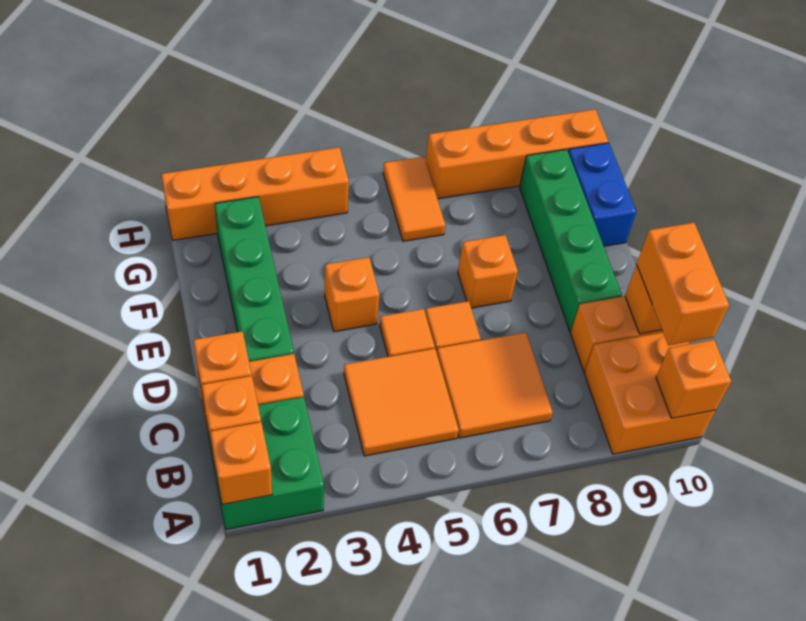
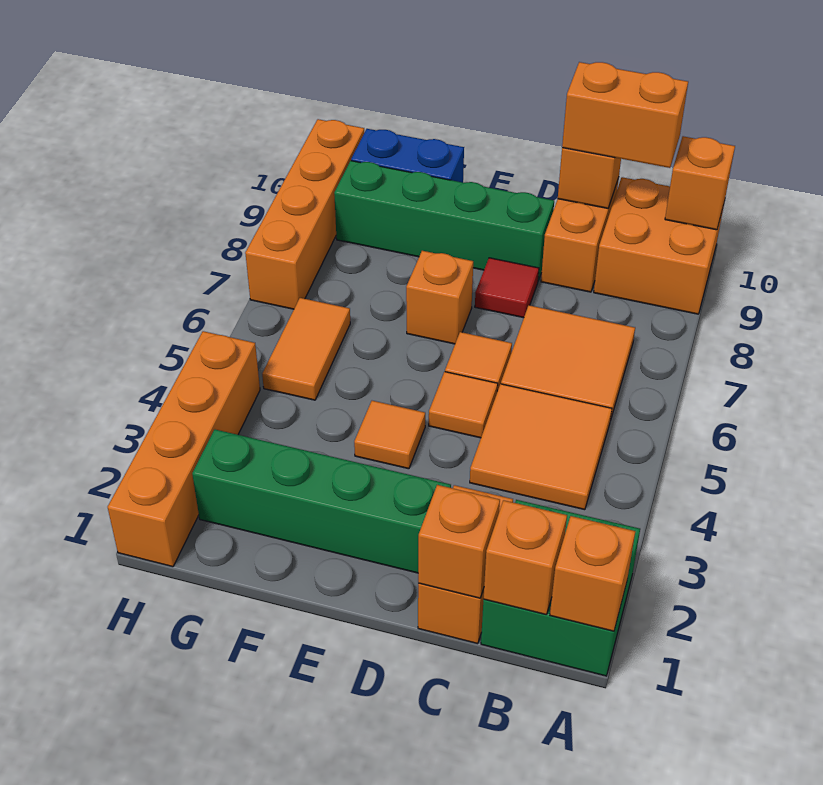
none -> red 1x1 tile [475,258,539,318]
orange 1x1 brick [325,257,380,332] -> orange 1x1 tile [354,401,425,469]
orange 1x2 tile [383,157,445,241] -> orange 1x2 tile turned to [262,298,350,400]

